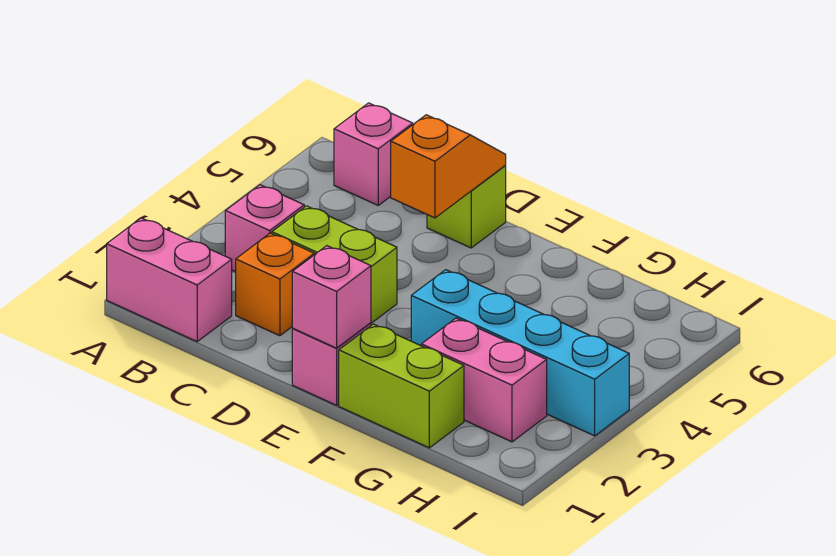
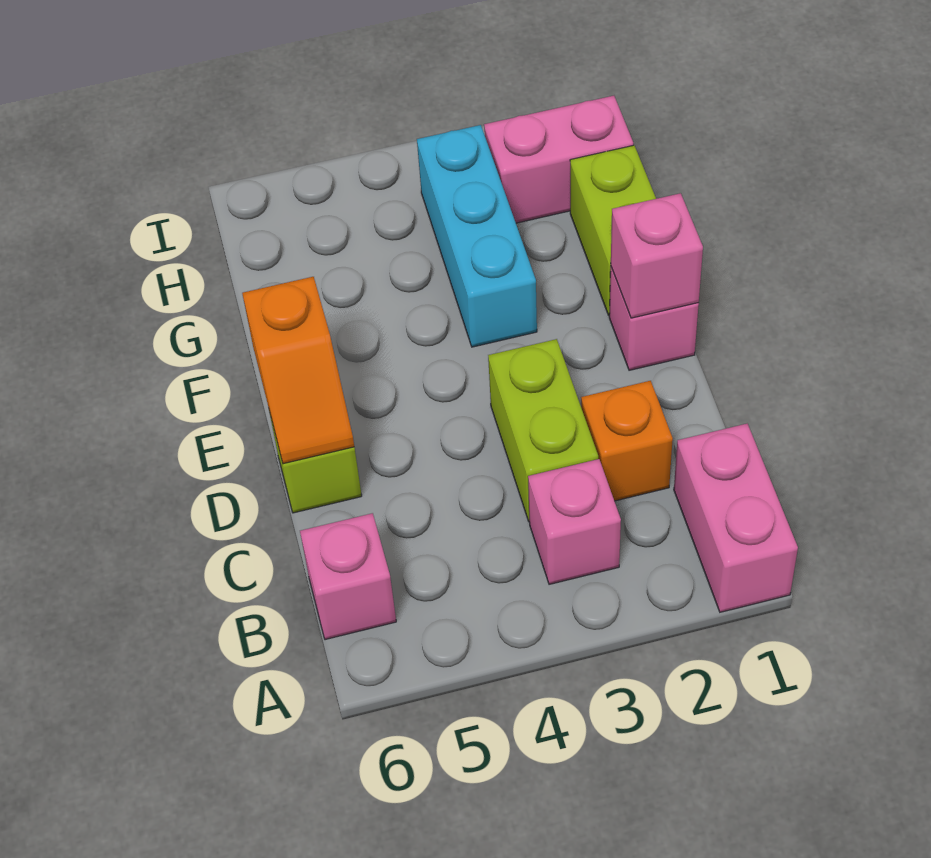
orange 1x2 slope [391,115,506,218] -> orange 1x2 slope turned to [242,277,354,464]
cyan 1x4 brick [411,270,629,436] -> cyan 1x3 brick [417,125,537,347]
pink 1x2 brick [421,318,547,442] -> pink 1x2 brick turned to [484,96,633,223]

